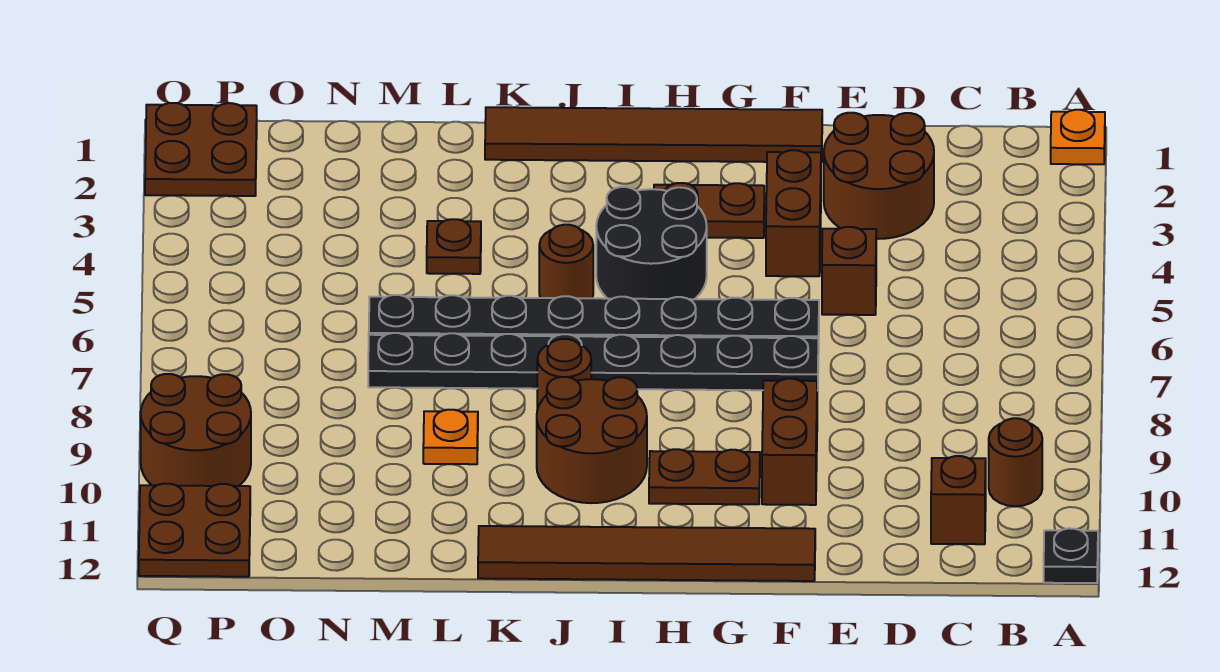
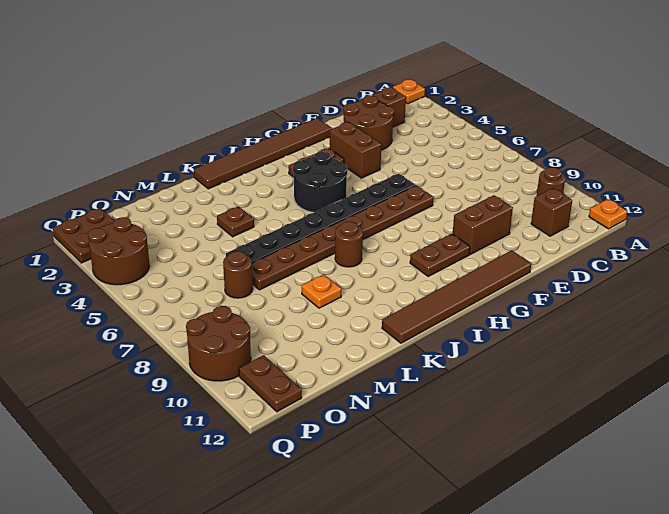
black 1x1 plate [1044,528,1098,583] -> orange 1x1 plate [589,199,627,229]
brown 1x1 brick [822,227,876,315] -> brown 1x1 brick moved to [372,88,406,127]
black 1x8 plate [368,333,818,391] -> brown 1x8 plate [252,186,434,290]
brown 1x2 brick [762,379,817,505] -> brown 1x2 brick turned to [453,195,513,254]
brown 2x2 round brick [537,377,647,503] -> brown 2x2 round brick moved to [88,217,149,285]
brown 1x1 round brick [539,225,593,298] -> brown 1x1 round brick moved to [223,251,253,298]
brown 2x2 plate [139,484,250,577] -> brown 1x2 plate [239,355,302,412]

